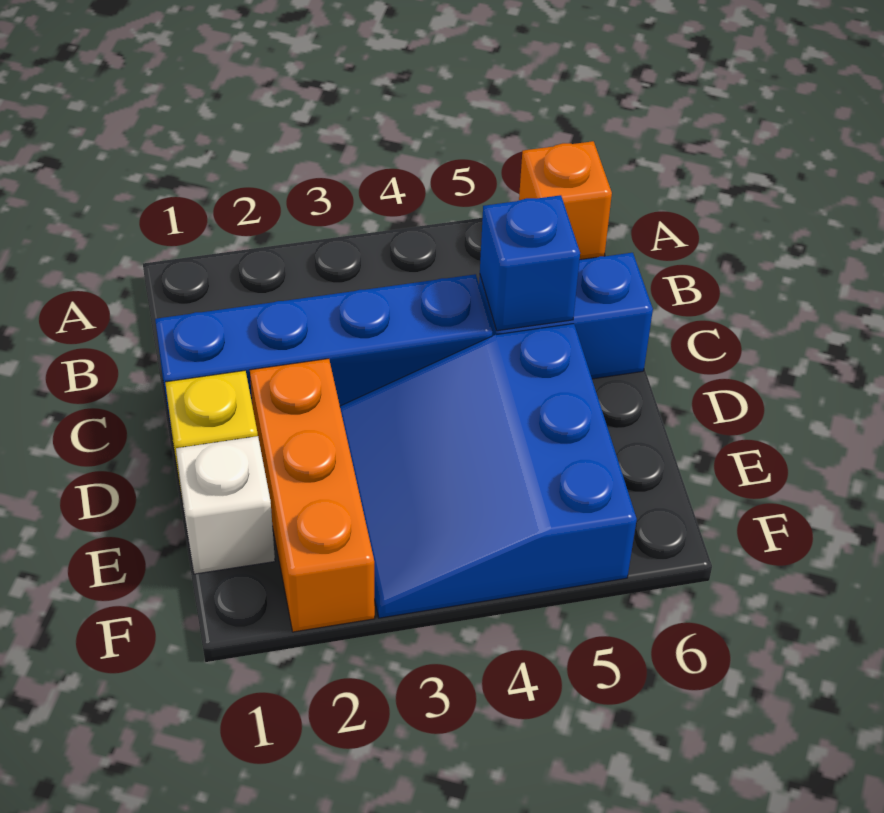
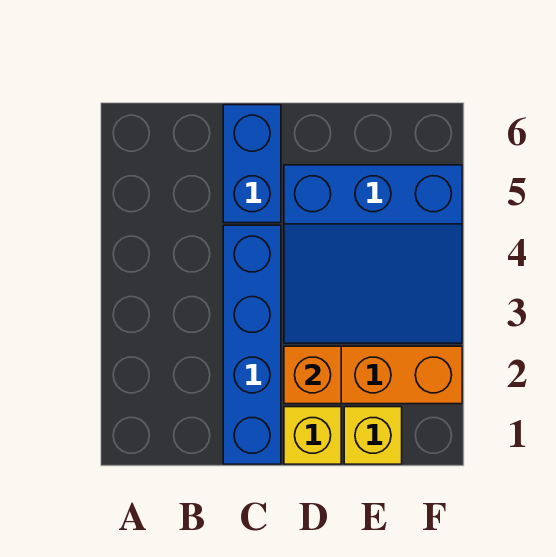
orange 1x1 brick [519,141,612,260] -> orange 1x1 brick moved to [284,346,341,404]
blue 1x1 brick [480,195,580,331] -> none
white 1x1 brick [176,436,275,574] -> yellow 1x1 brick [344,407,402,464]

